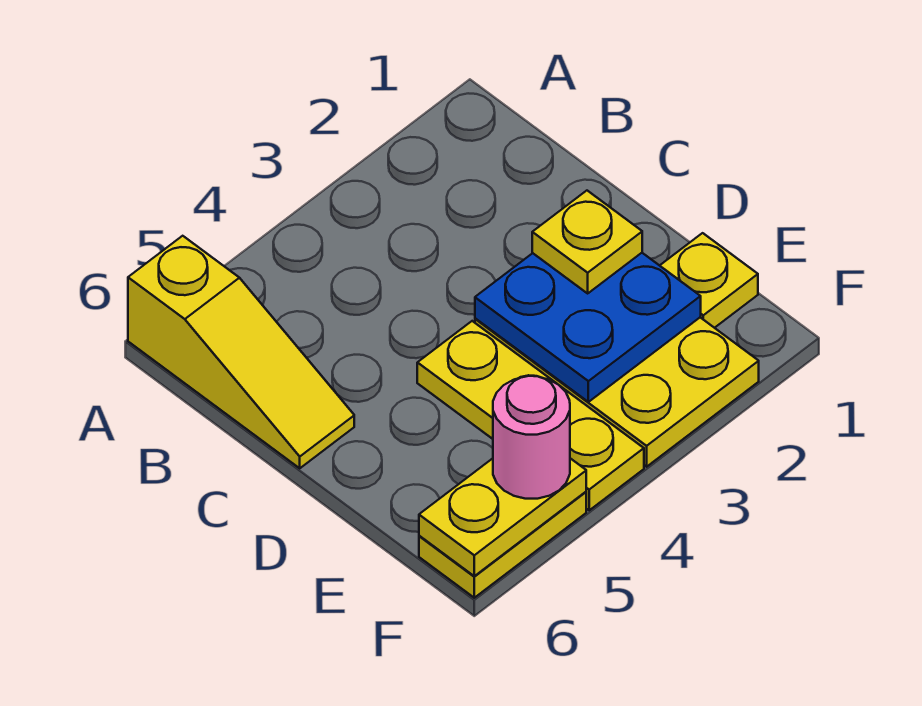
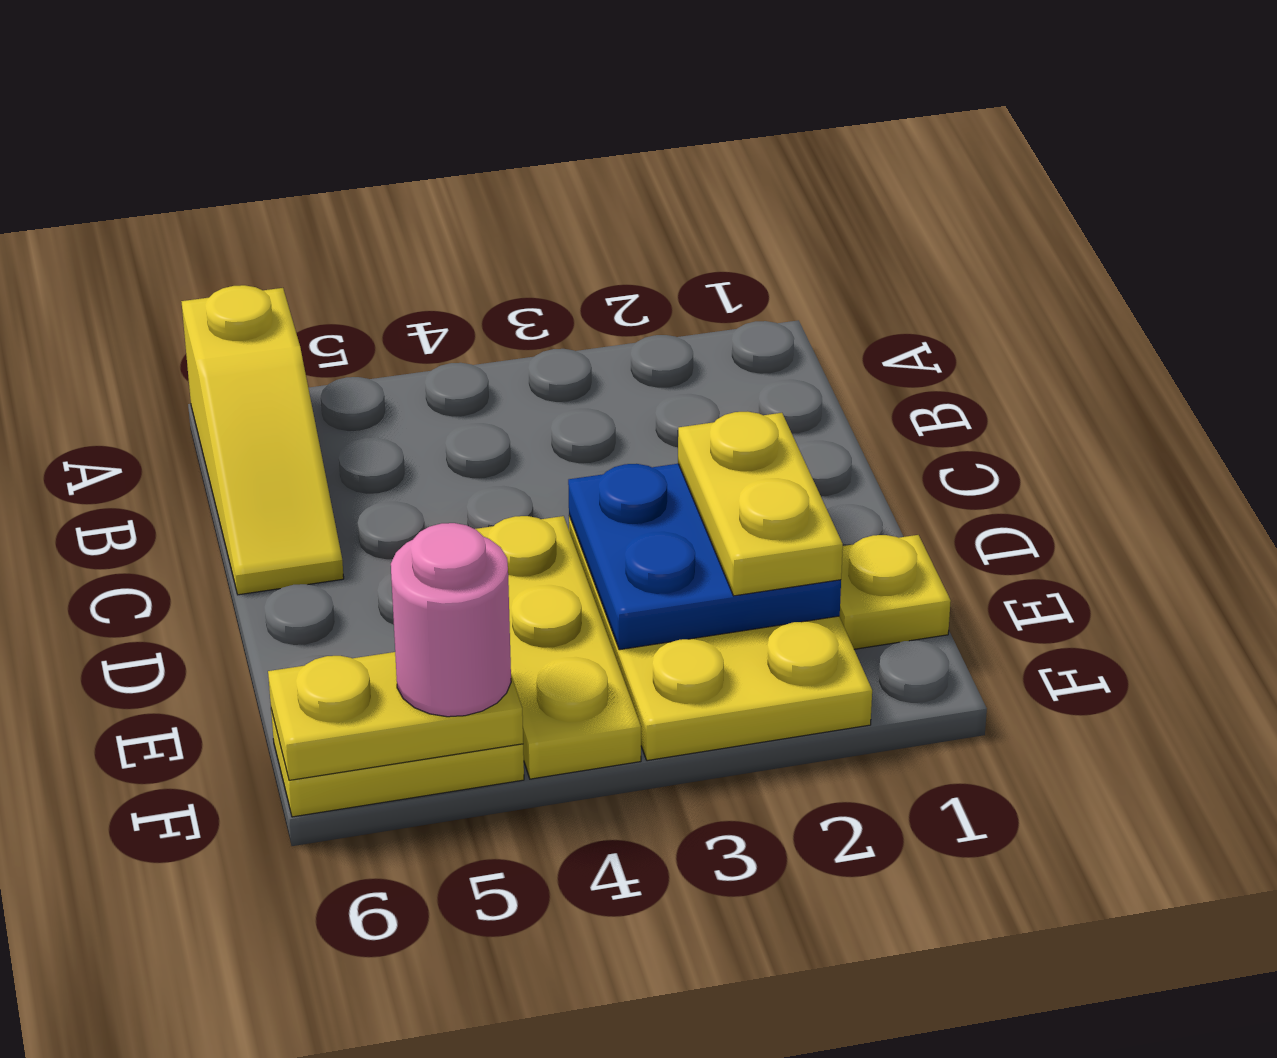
yellow 1x1 plate [532,191,642,293] -> yellow 1x2 plate [678,412,843,596]

